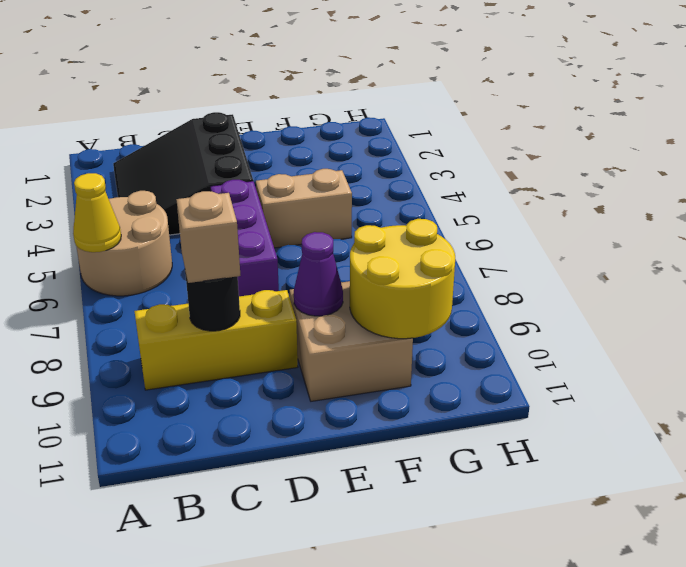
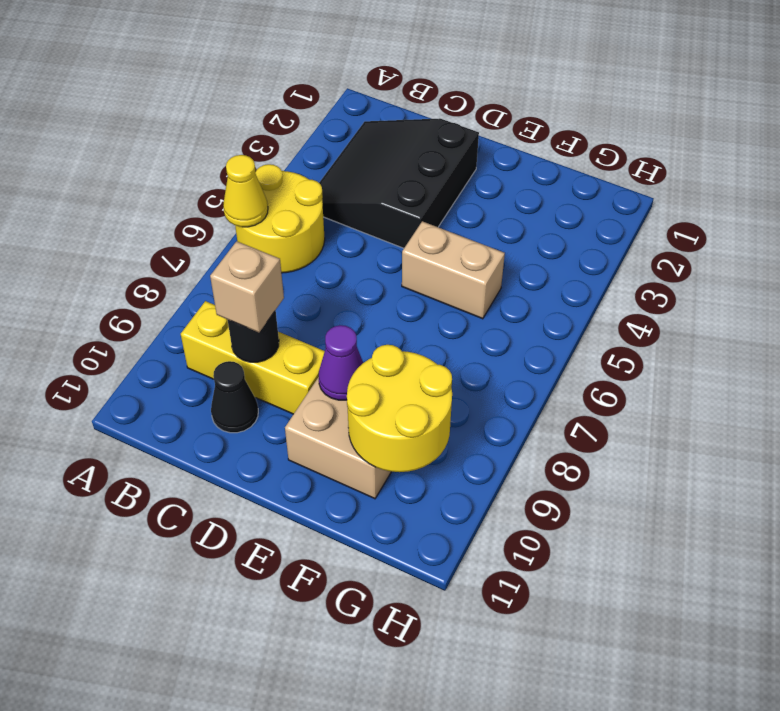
tan 2x2 round brick [73,191,172,296] -> yellow 2x2 round brick [235,164,325,273]
none -> black 1x1 cone [211,361,258,433]
purple 1x3 brick [210,180,279,296] -> none

